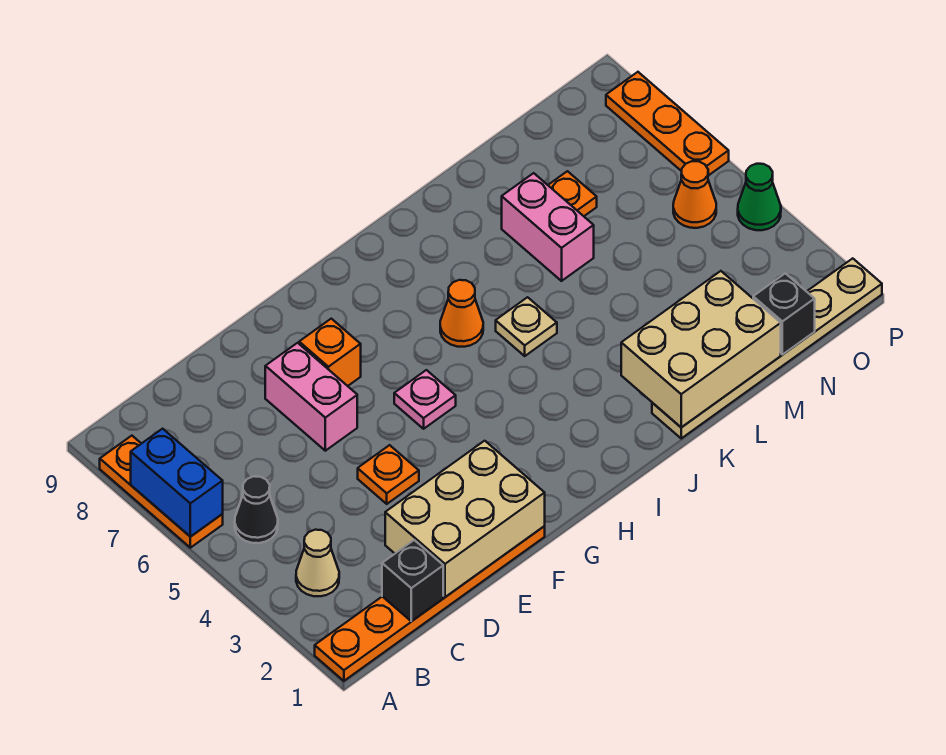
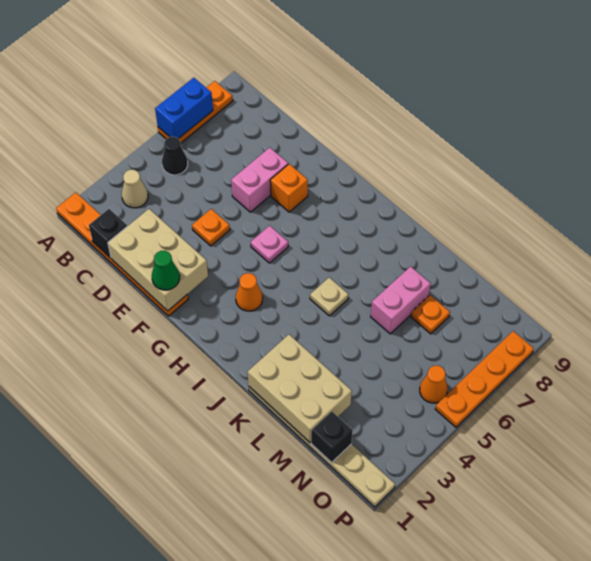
orange 1x1 cone [440,280,483,347] -> orange 1x1 cone moved to [236,273,263,311]
green 1x1 cone [738,164,781,230] -> green 1x1 cone moved to [152,251,180,290]
orange 1x3 plate [606,72,729,176] -> orange 1x4 plate [435,331,534,427]

